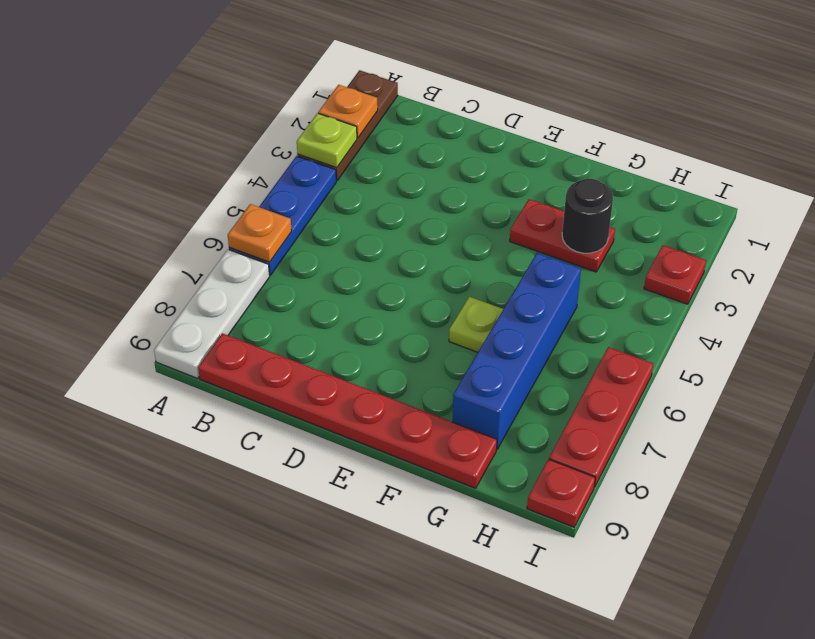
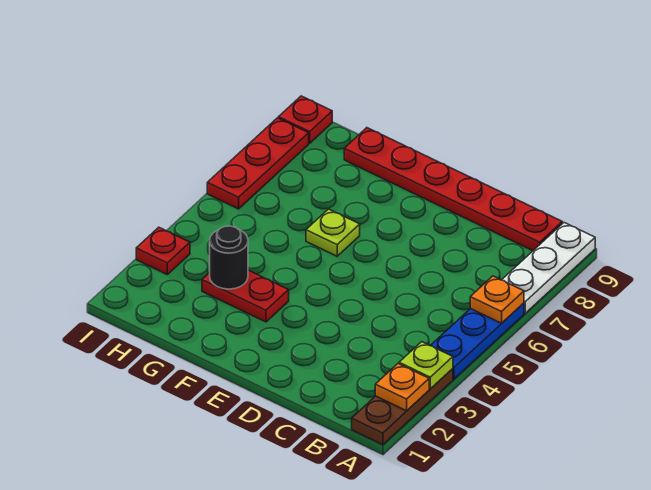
blue 1x4 brick [452,253,581,449] -> none

